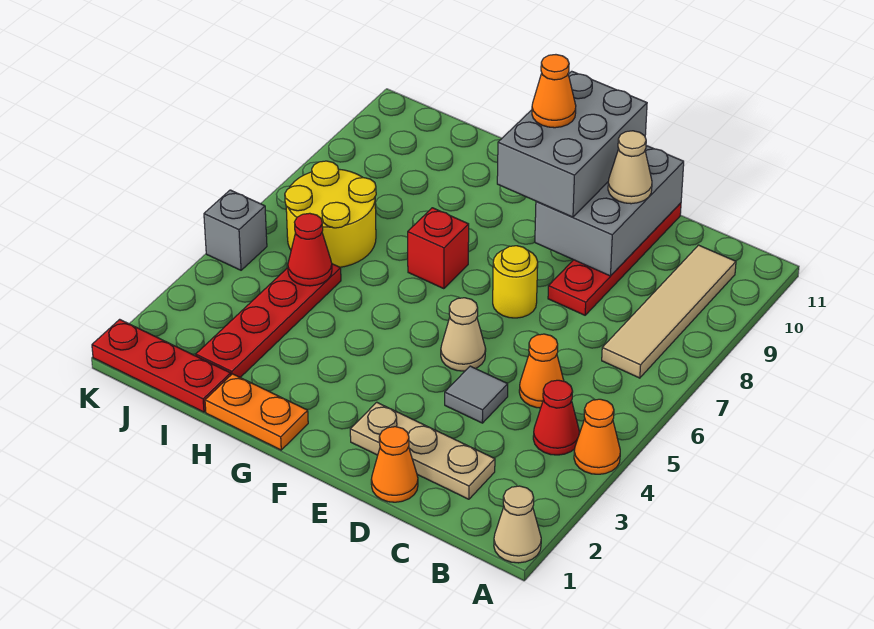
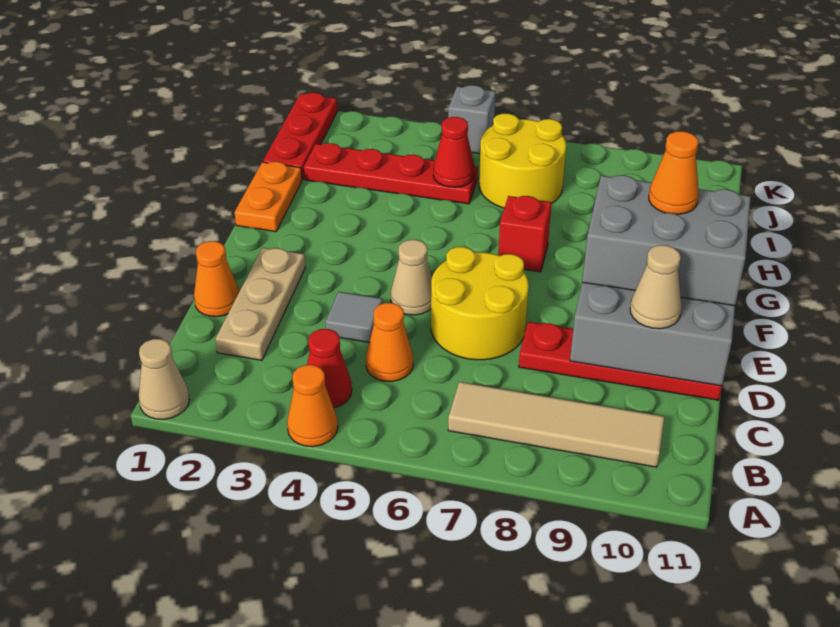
yellow 1x1 round brick [493,246,538,318] -> yellow 2x2 round brick [431,247,529,360]

